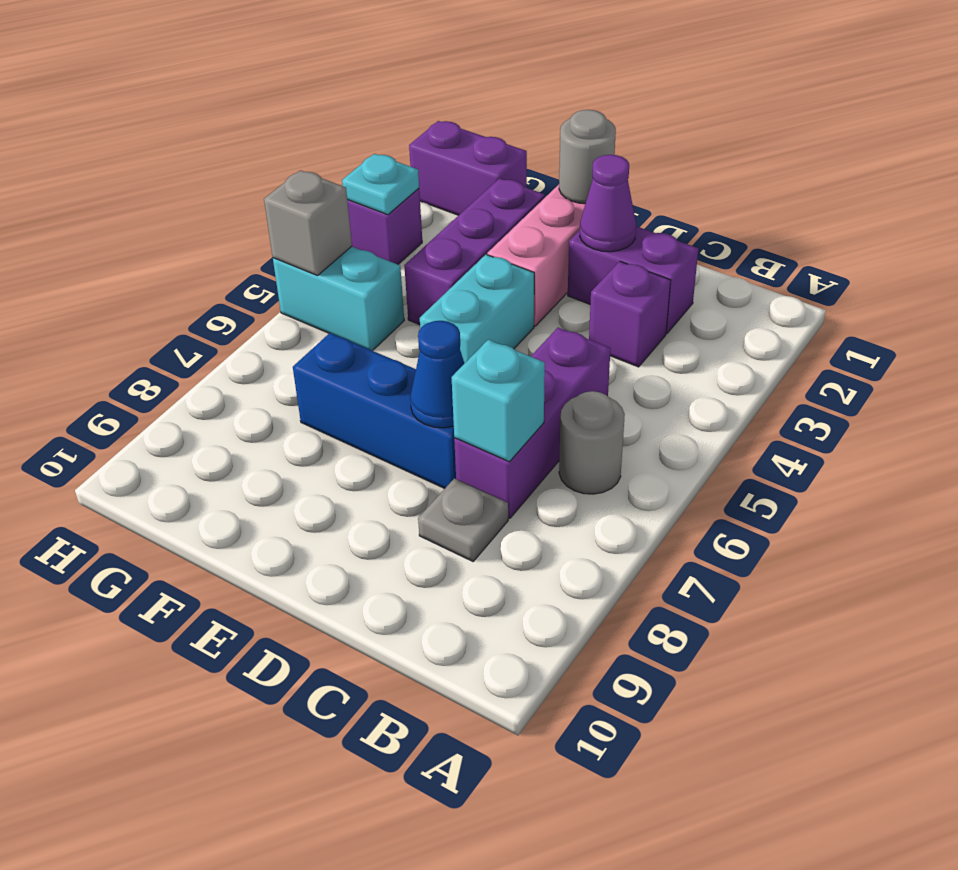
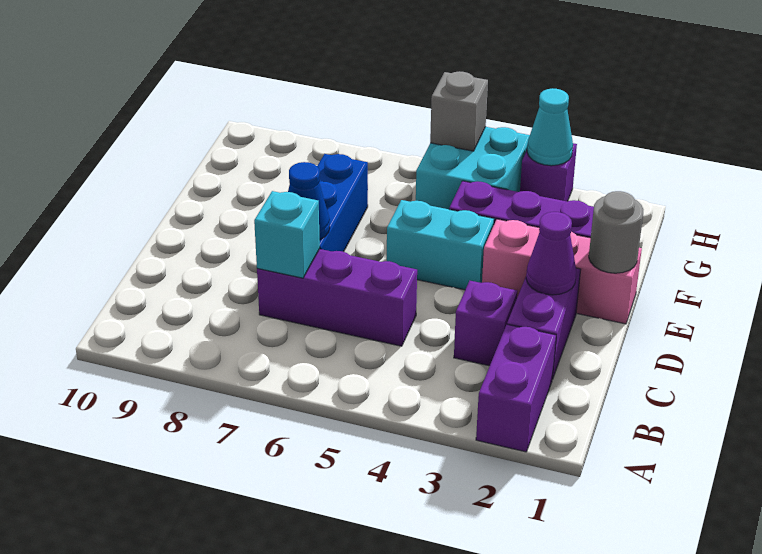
grey 1x1 round brick [559,391,625,494] -> none
grey 1x1 plate [418,478,508,561] -> none
purple 1x2 brick [409,121,527,215] -> purple 1x2 brick moved to [476,324,556,452]
cyan 1x2 brick [273,246,404,351] -> cyan 2x2 brick [416,127,530,209]
cyan 1x1 plate [342,154,419,215] -> cyan 1x1 cone [527,88,573,166]

